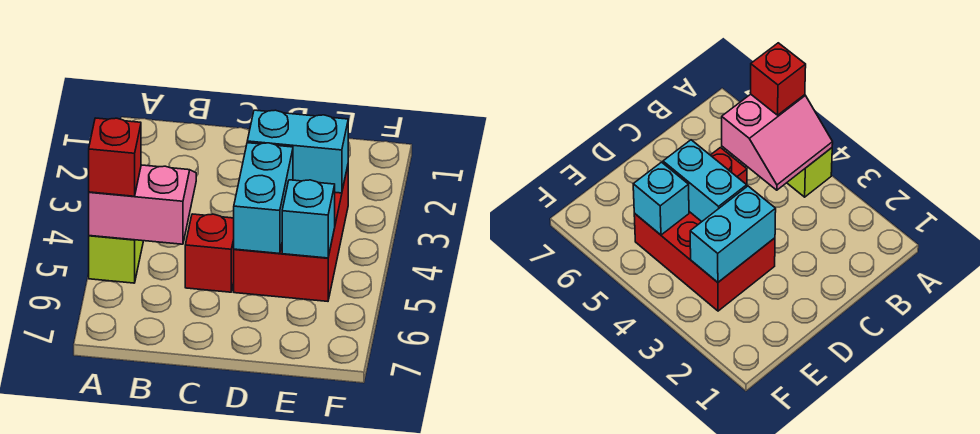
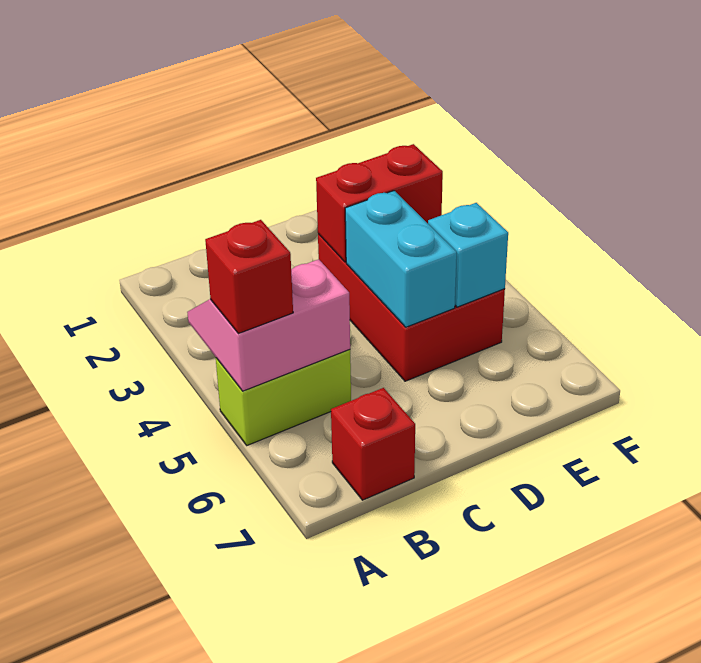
lime 1x2 brick [89,236,143,283] -> lime 1x2 brick turned to [216,350,351,445]
red 1x1 brick [185,214,234,292] -> red 1x1 brick moved to [331,388,415,500]
cyan 1x2 brick [247,110,348,193] -> red 1x2 brick [316,144,443,262]

